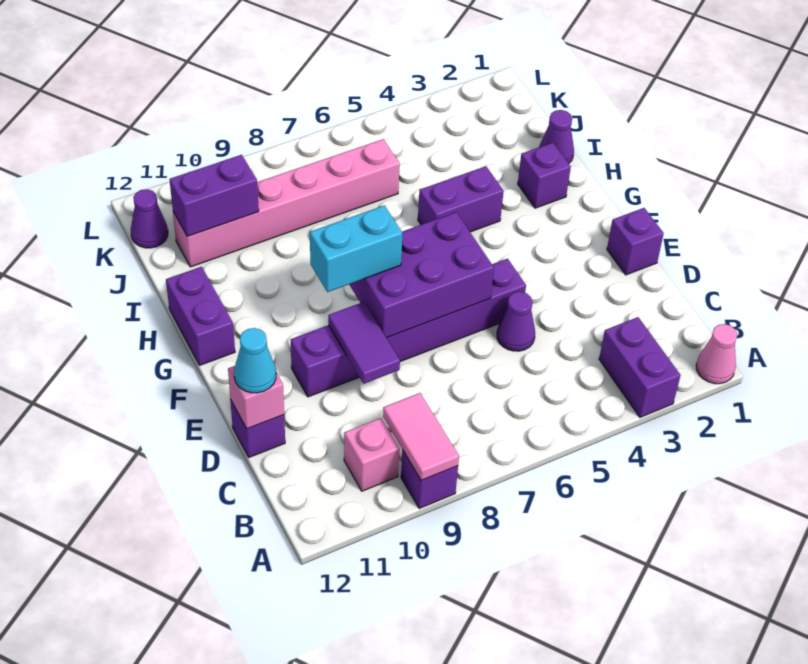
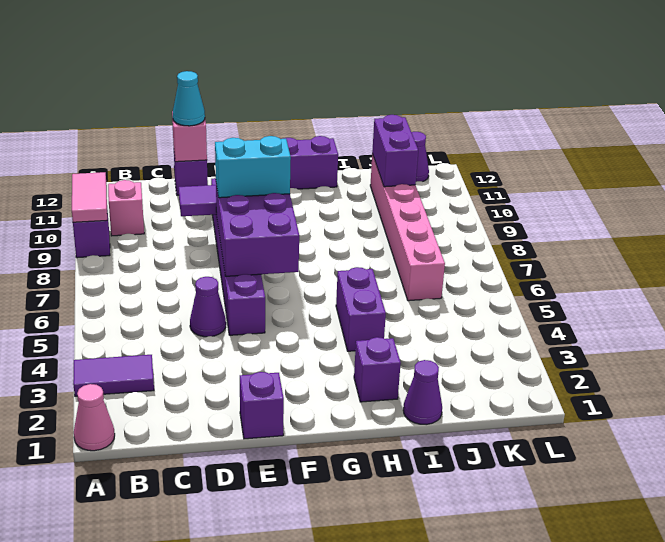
purple 1x2 brick [599,317,680,417] -> purple 1x2 tile [73,355,154,396]
pink 1x2 tile [383,393,459,480] -> pink 1x2 tile turned to [72,172,107,222]
cyan 1x2 brick [310,205,402,292] -> cyan 1x2 brick turned to [215,136,291,198]

